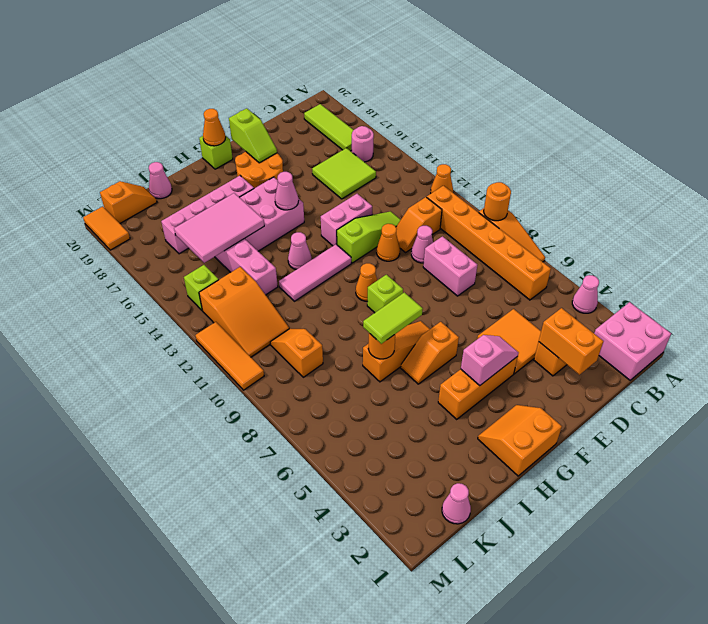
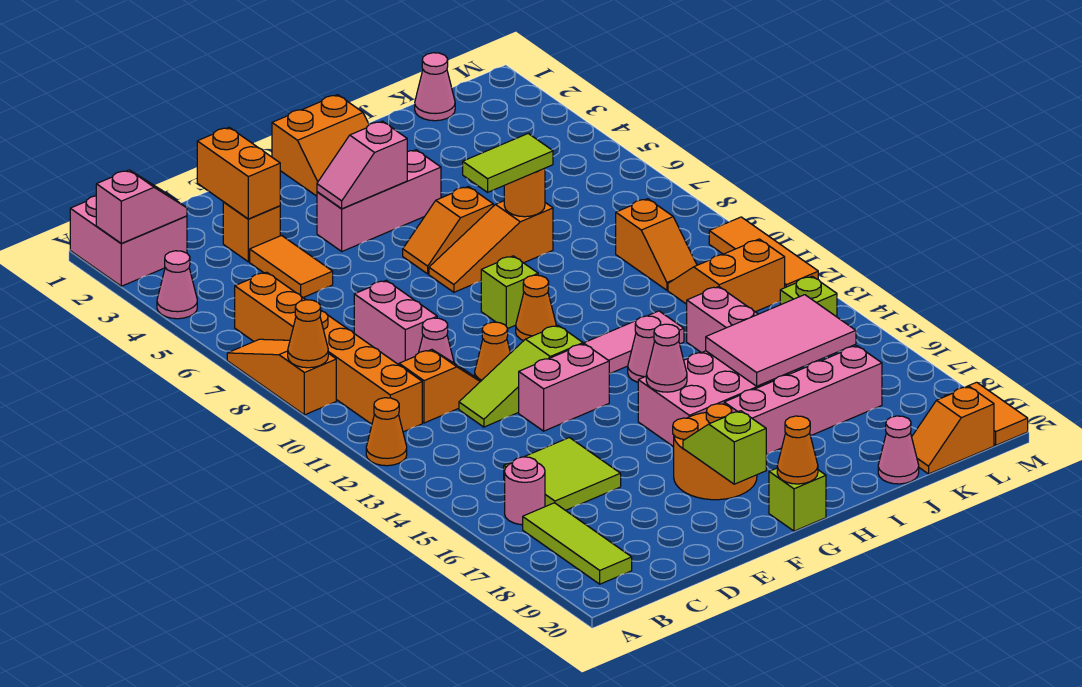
none -> pink 1x2 slope [96,170,187,243]
orange 1x1 round brick [484,182,511,221] -> orange 1x1 cone [288,300,328,368]
orange 2x2 tile [477,309,541,374] -> orange 1x2 tile [250,236,333,297]
orange 1x3 brick [438,356,518,419] -> pink 1x3 brick [317,150,441,251]
orange 1x2 slope [401,322,459,384] -> orange 1x2 slope turned to [403,187,493,274]
orange 2x3 slope [199,267,289,357] -> orange 2x2 slope [668,239,785,312]

